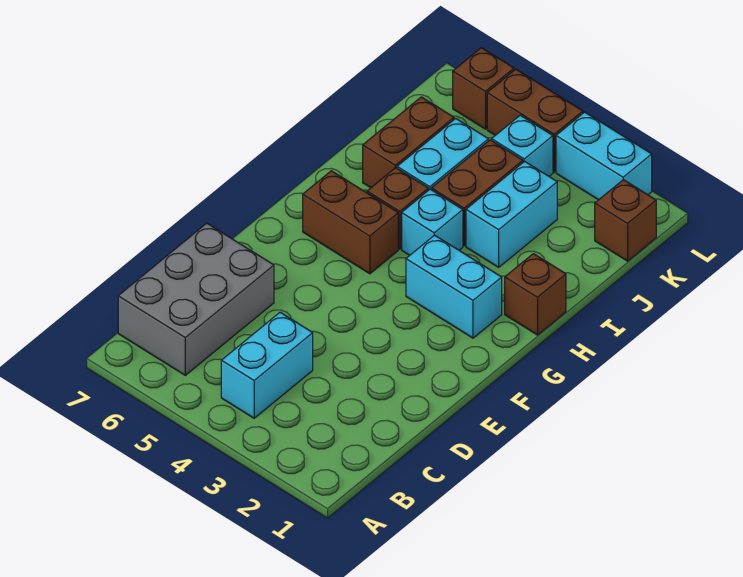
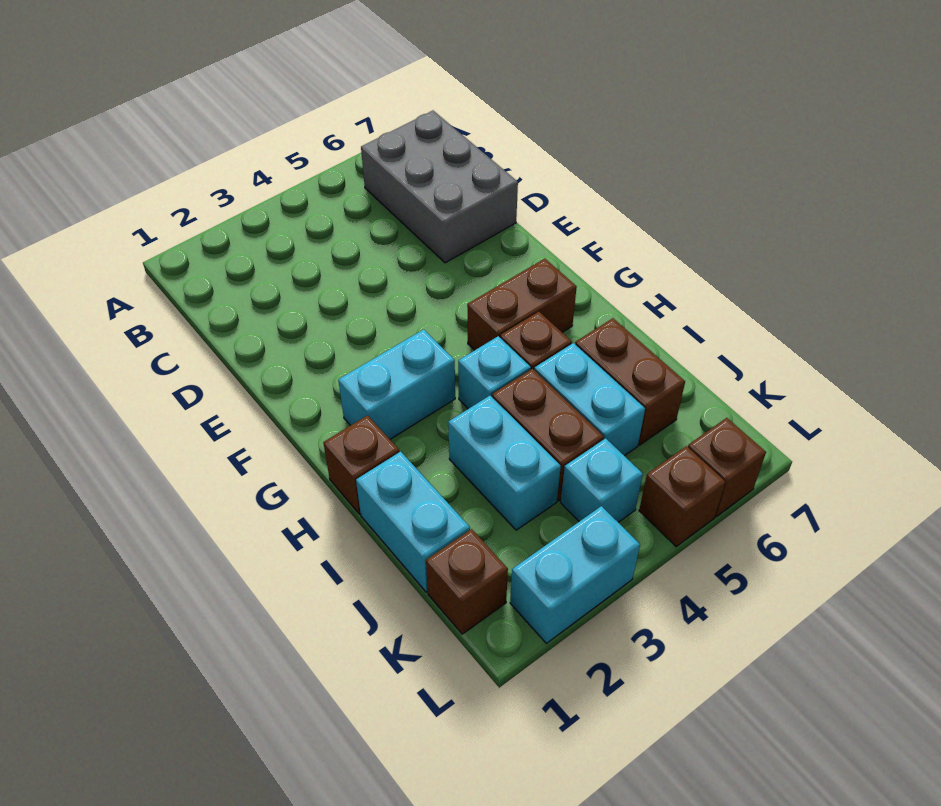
cyan 1x2 brick [221,312,313,418] -> cyan 1x2 brick moved to [356,452,470,592]
brown 1x2 brick [487,69,583,172] -> brown 1x1 brick [639,446,726,547]

